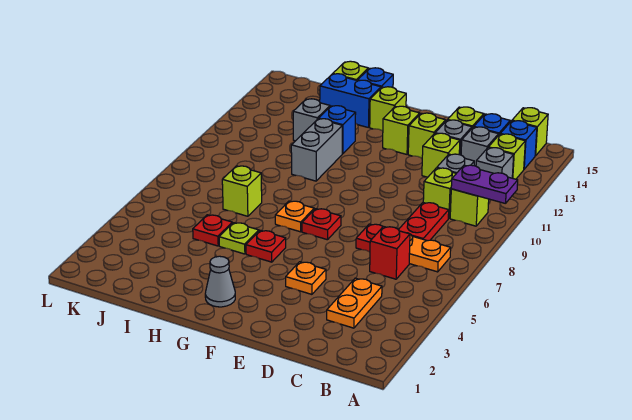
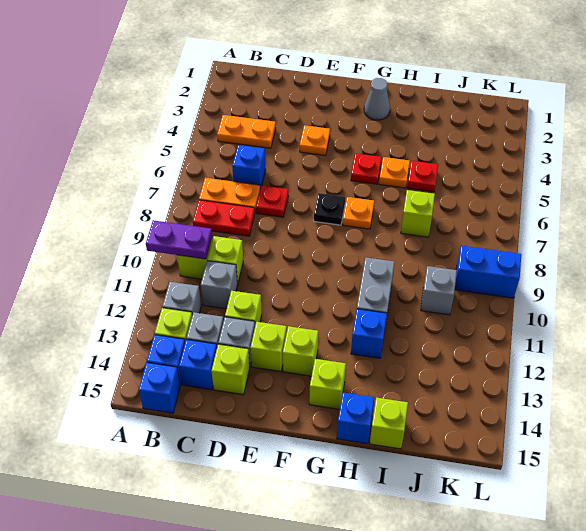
lime 1x1 brick [512,108,548,156] -> blue 1x1 brick [139,363,180,413]
orange 1x2 plate [327,278,382,328] -> orange 1x2 plate turned to [217,115,276,148]
red 1x1 brick [370,227,410,279] -> blue 1x1 brick [232,145,266,188]
red 1x2 plate [399,203,449,241] -> red 1x2 plate turned to [193,200,255,236]
red 1x1 plate [302,209,341,240] -> black 1x1 plate [314,193,346,225]
lime 1x1 plate [219,223,259,254] -> orange 1x1 plate [379,157,410,188]
blue 1x2 brick [320,74,381,128] -> blue 1x2 brick moved to [455,246,521,298]
grey 1x1 brick [293,99,330,141] -> grey 1x1 brick moved to [421,266,457,315]

